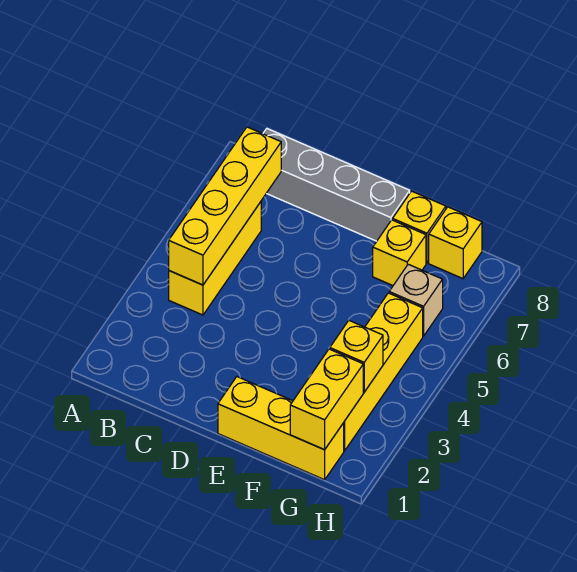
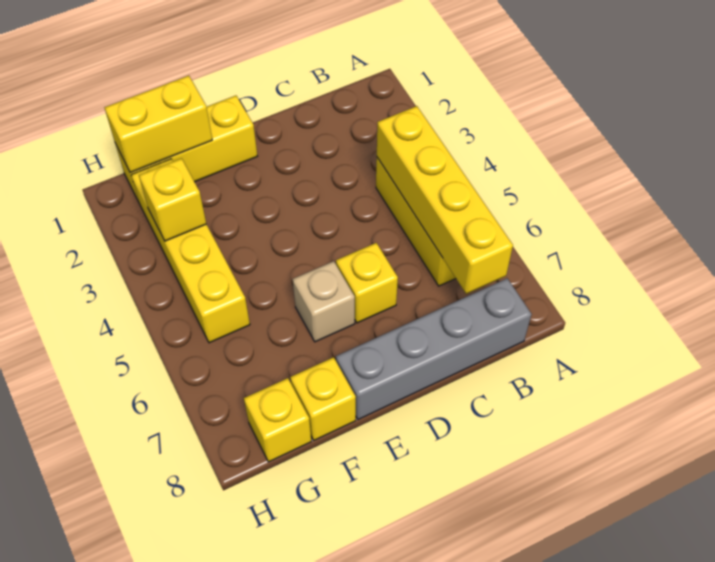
yellow 1x1 brick [373,220,426,285] -> yellow 1x1 brick moved to [336,243,398,323]
yellow 1x2 brick [290,349,363,450] -> yellow 1x2 brick turned to [104,76,212,173]
tan 1x1 brick [389,264,443,336] -> tan 1x1 brick moved to [293,261,355,342]

